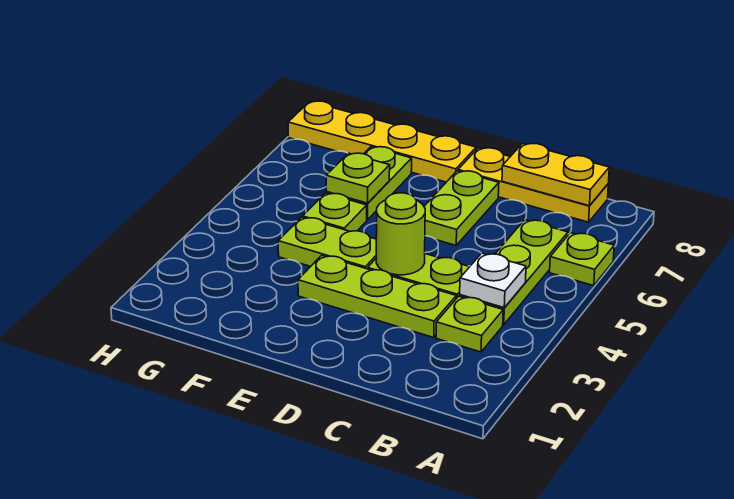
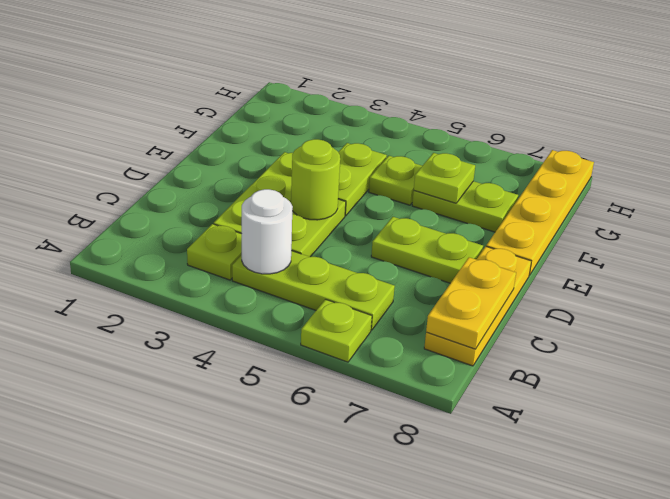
white 1x1 plate [460,253,526,308] -> white 1x1 round brick [242,189,293,274]

